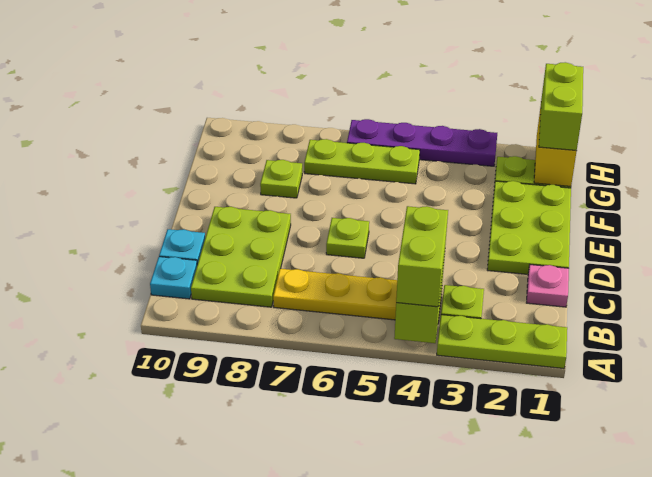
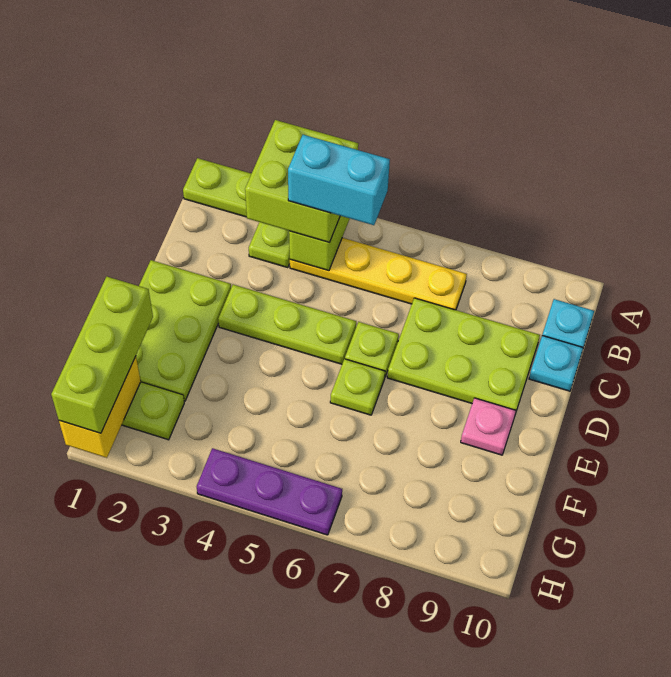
lime 1x2 brick [396,206,448,307] -> lime 2x2 brick [245,120,358,243]
none -> cyan 1x2 brick [288,135,390,225]
lime 2x3 plate [191,207,291,307] -> lime 2x3 plate turned to [387,298,540,413]
pink 1x1 plate [527,265,569,307] -> pink 1x1 plate moved to [461,398,516,455]
lime 1x1 plate [260,160,302,198] -> lime 1x1 plate moved to [330,359,385,415]
lime 1x2 brick [539,62,583,151] -> lime 1x3 brick [51,277,153,433]
lime 1x3 plate [304,139,420,184] -> lime 1x3 plate moved to [218,285,356,364]
purple 1x4 plate [347,119,497,166] -> purple 1x3 plate [197,448,342,535]

